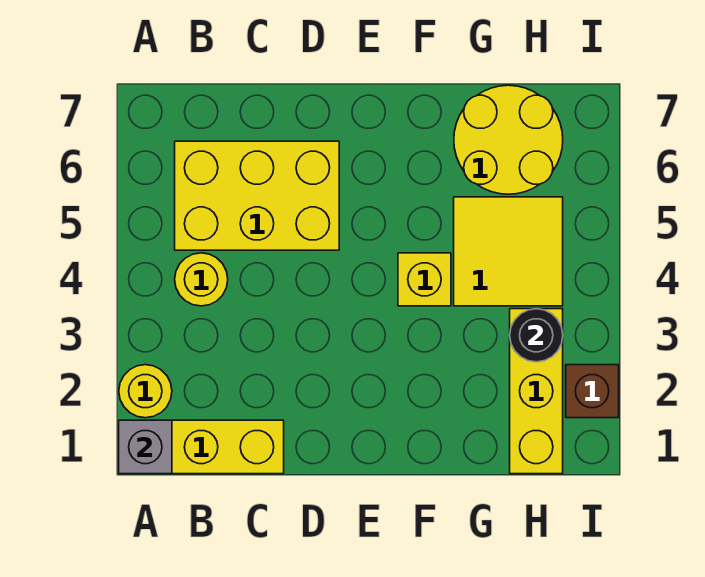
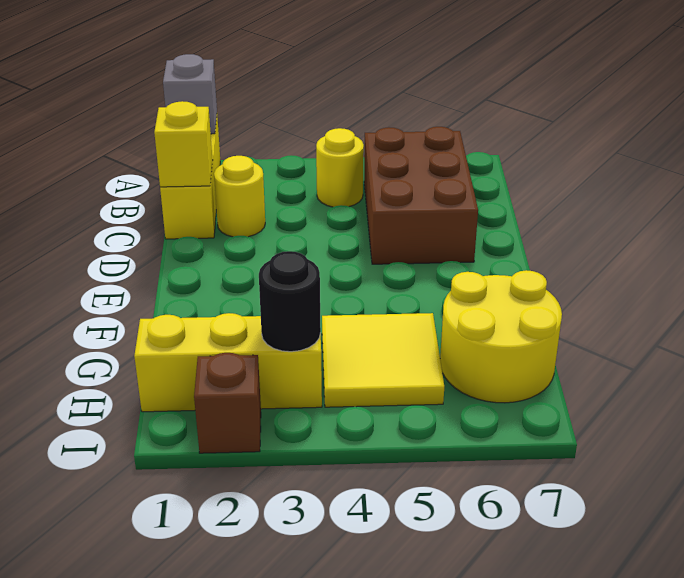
yellow 1x1 round brick [119,365,172,418] -> yellow 1x1 round brick moved to [214,156,265,237]
yellow 2x3 brick [175,141,339,250] -> brown 2x3 brick [364,127,478,264]
yellow 1x1 brick [398,253,451,306] -> yellow 1x1 brick moved to [154,101,213,187]

